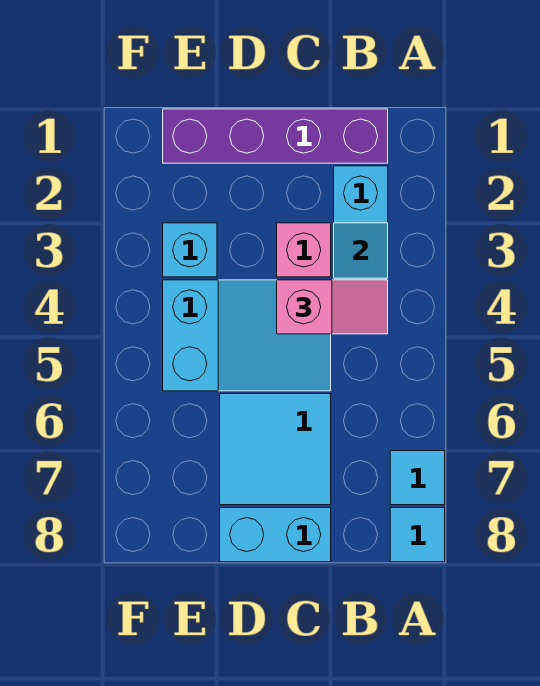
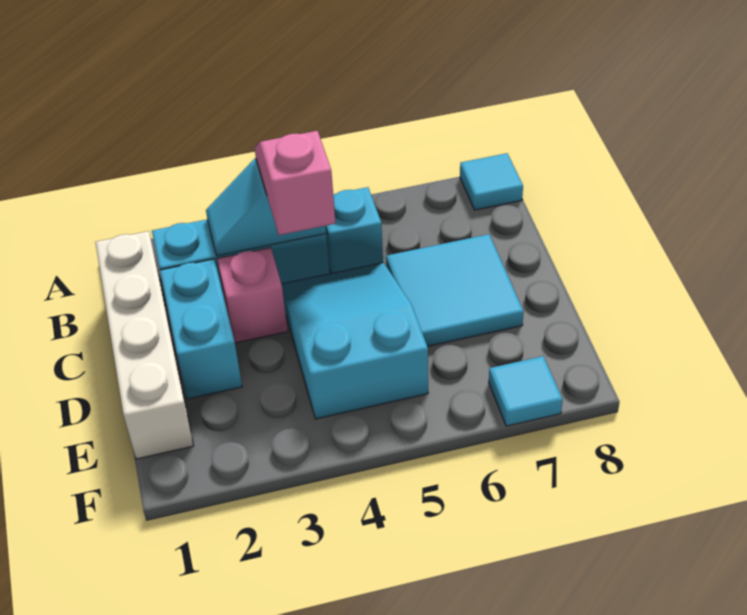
cyan 1x1 tile [390,451,445,505] -> cyan 1x1 tile moved to [489,356,563,426]
purple 1x4 brick [163,109,388,163] -> white 1x4 brick [95,231,194,459]
cyan 1x2 brick [220,508,331,562] -> cyan 1x2 brick moved to [160,259,242,399]
cyan 1x1 brick [163,223,217,277] -> cyan 1x1 brick moved to [326,187,383,273]

